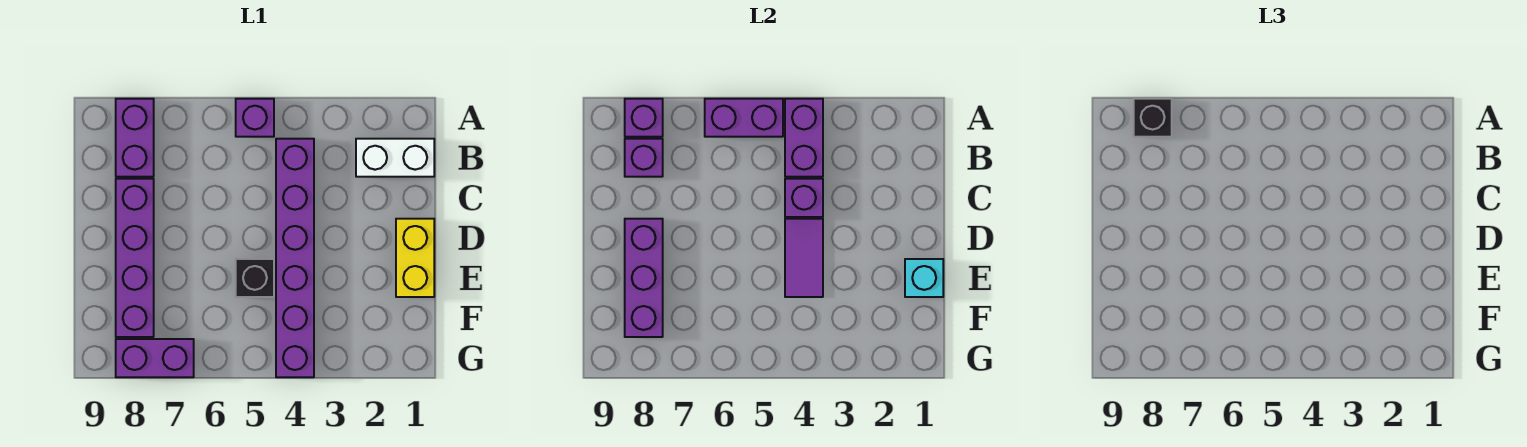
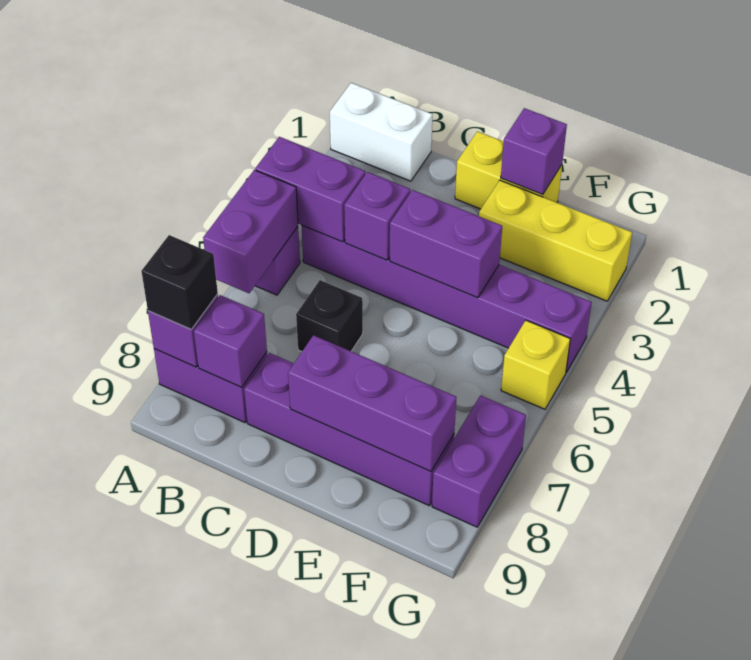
white 1x2 brick [356,139,434,177] -> white 1x2 brick turned to [330,83,432,181]
purple 1x2 tile [785,219,823,297] -> purple 1x2 brick [390,190,502,298]
cyan 1x1 brick [905,259,943,297] -> purple 1x1 brick [501,108,567,194]
none -> yellow 1x3 brick [479,180,632,301]
black 1x1 brick [236,259,274,297] -> black 1x1 brick moved to [296,280,363,351]
none -> yellow 1x1 brick [501,320,570,409]

